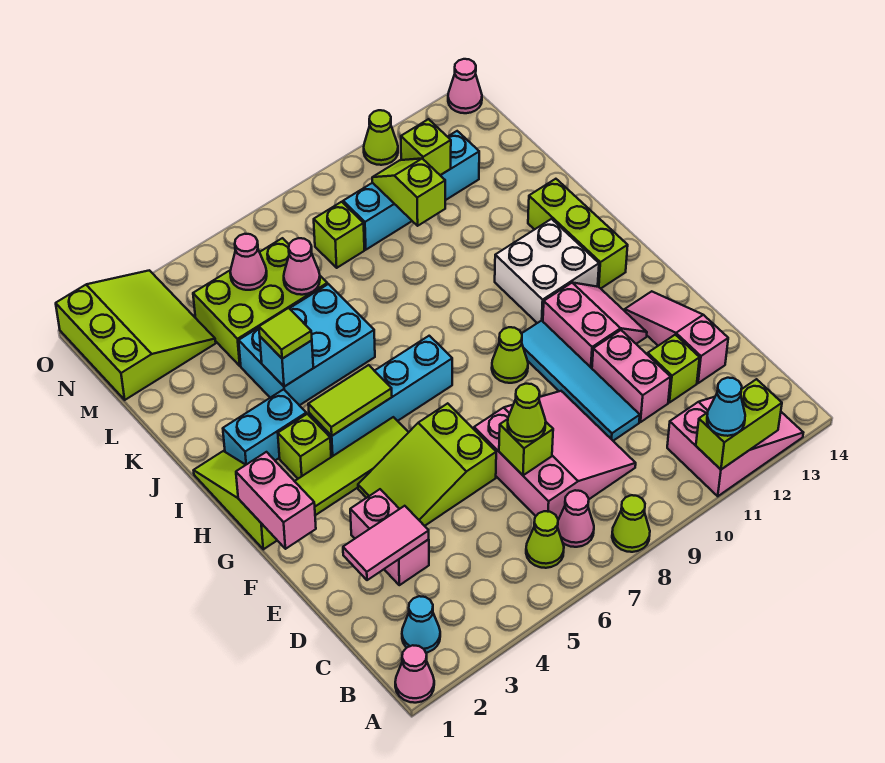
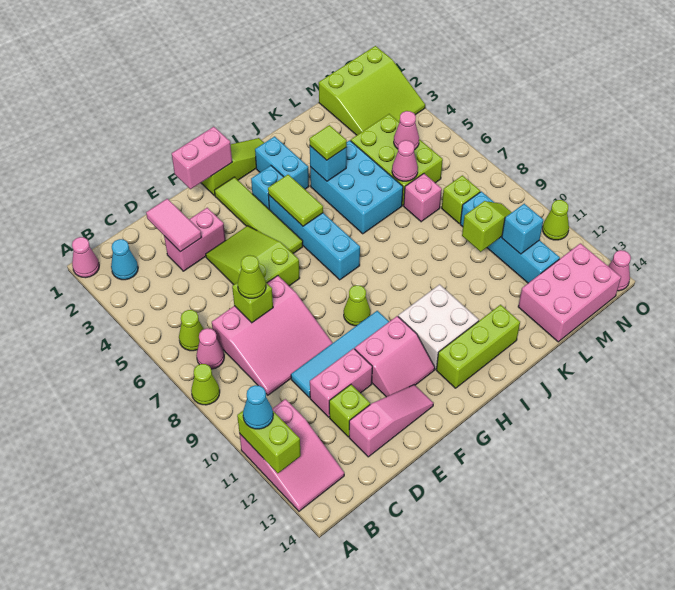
lime 1x1 brick [278,414,331,479] -> cyan 1x1 brick [251,166,283,209]
none -> pink 1x1 brick [404,174,442,222]
none -> pink 2x3 brick [518,243,621,342]
lime 1x1 brick [401,119,451,175] -> cyan 1x1 brick [502,204,543,254]

